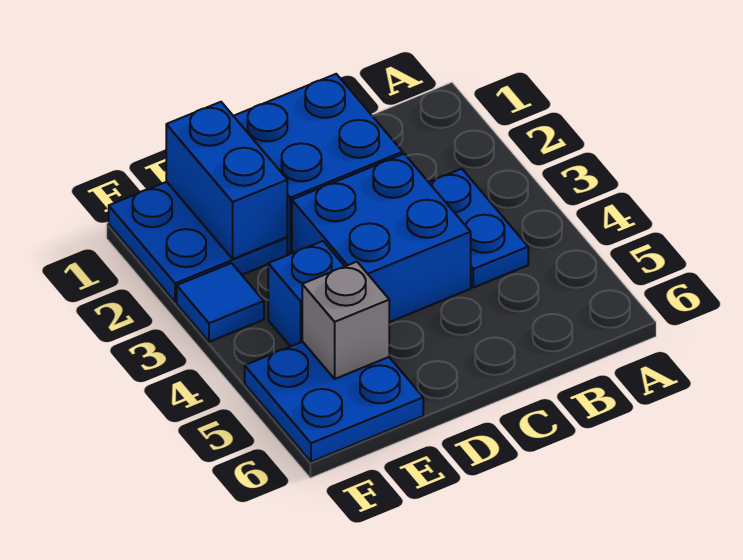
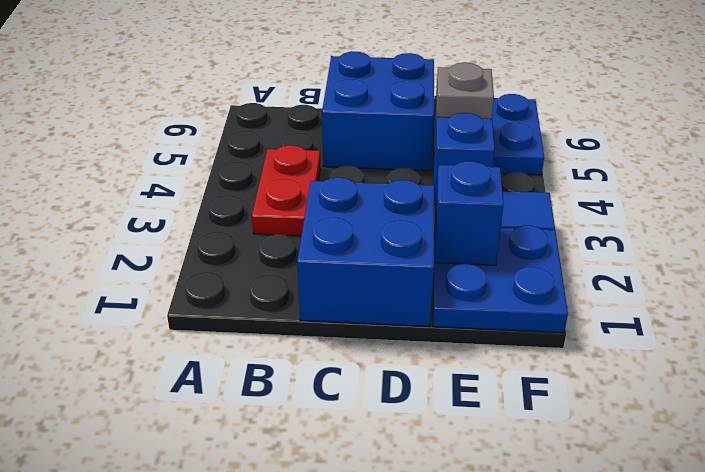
blue 1x2 plate [429,169,528,288] -> red 1x2 plate [252,145,320,236]
blue 2x2 brick [292,154,471,322] -> blue 2x2 brick moved to [322,52,434,171]
blue 1x2 brick [166,102,287,259] -> blue 1x1 brick [434,161,504,265]

